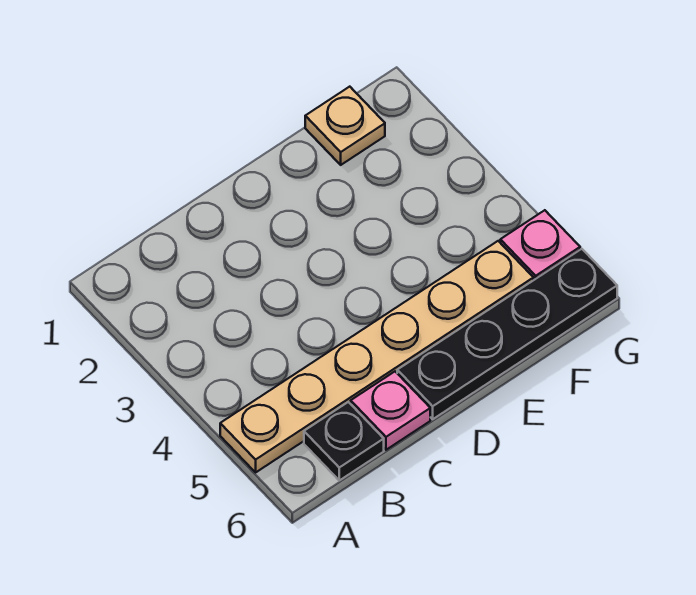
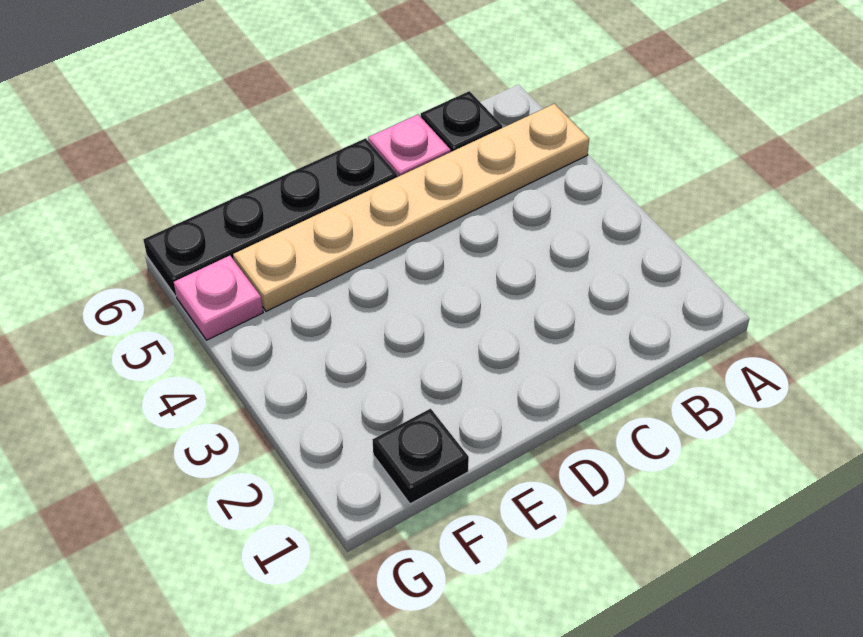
tan 1x1 plate [305,87,385,165] -> black 1x1 plate [373,409,469,504]

